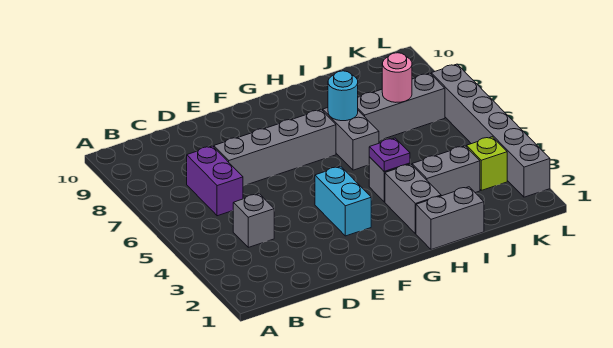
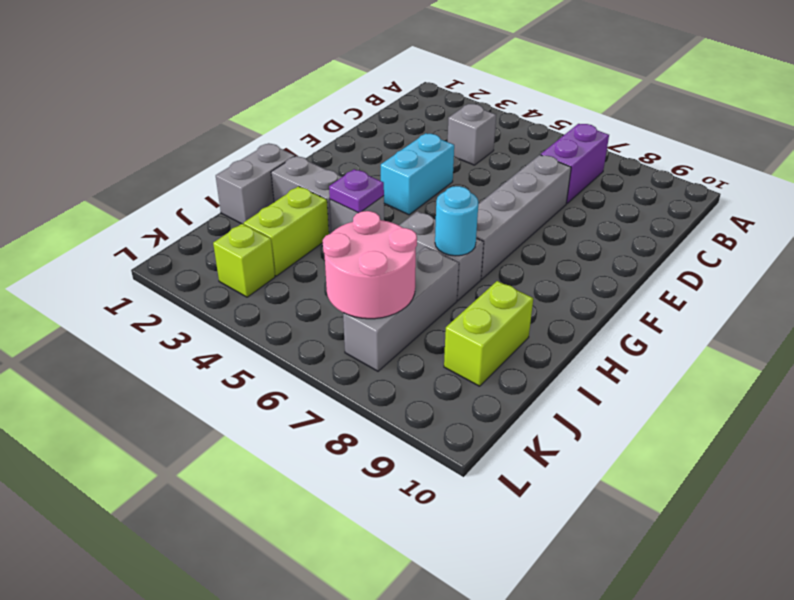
purple 1x2 brick [187,146,243,216] -> purple 1x2 brick turned to [541,124,609,204]
cyan 1x2 brick [315,166,371,236] -> cyan 1x2 brick turned to [381,133,454,215]
grey 1x2 brick [412,146,480,196] -> lime 1x2 brick [244,186,329,276]
none -> lime 1x2 brick [444,281,533,386]
pink 1x1 round brick [382,53,412,102] -> pink 2x2 round brick [323,211,417,319]
grey 1x6 brick [431,64,550,197] -> none

